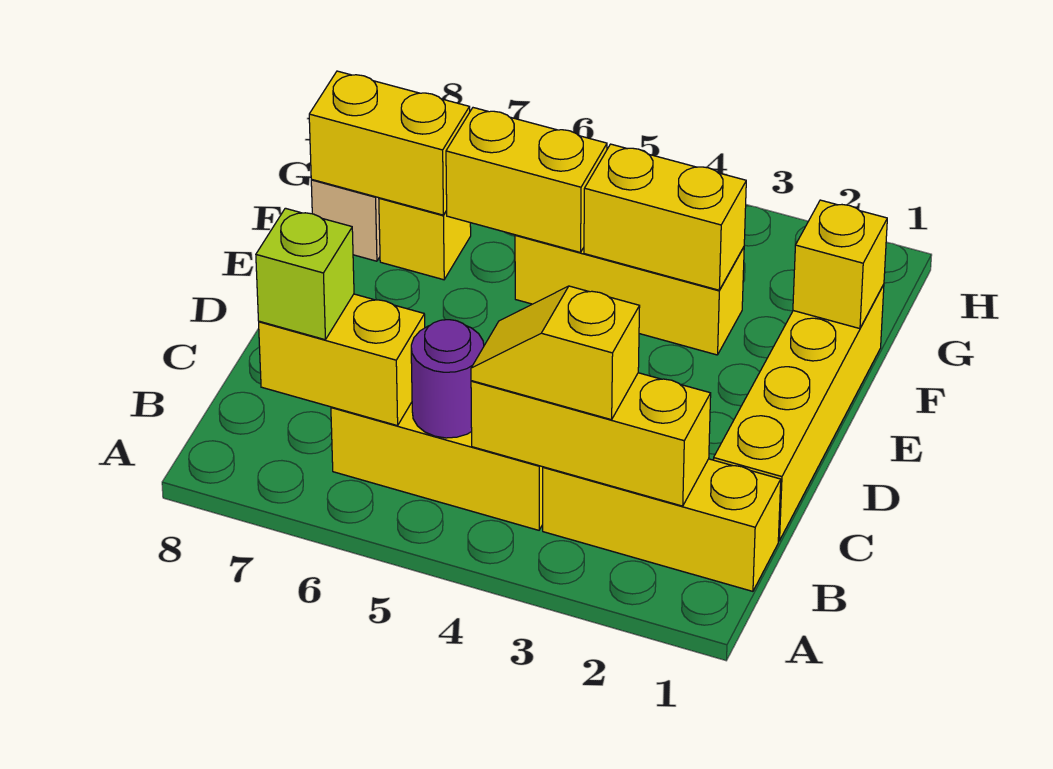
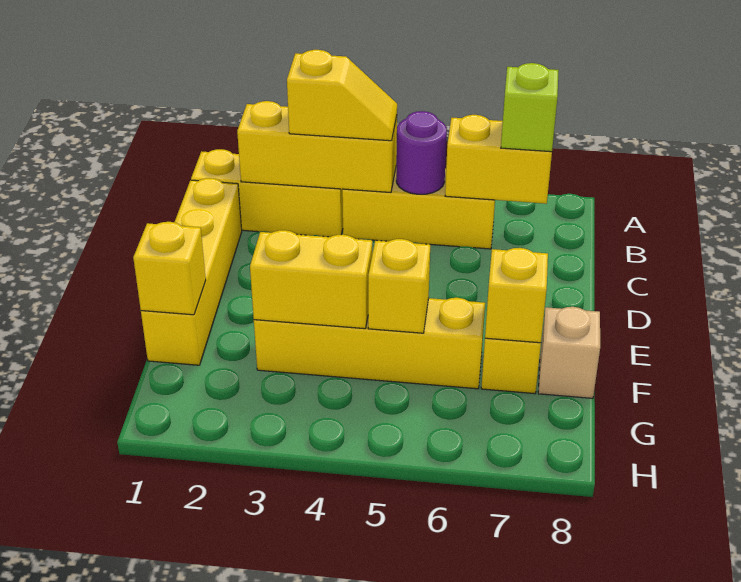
yellow 1x3 brick [515,235,744,355] -> yellow 1x4 brick [254,298,485,389]
yellow 1x2 brick [446,108,607,252] -> yellow 1x1 brick [368,239,430,333]
yellow 1x2 brick [309,71,470,215] -> yellow 1x1 brick [485,248,548,343]

